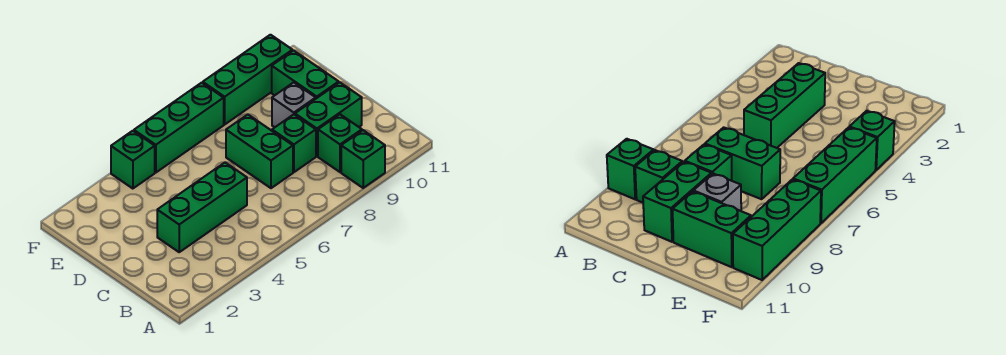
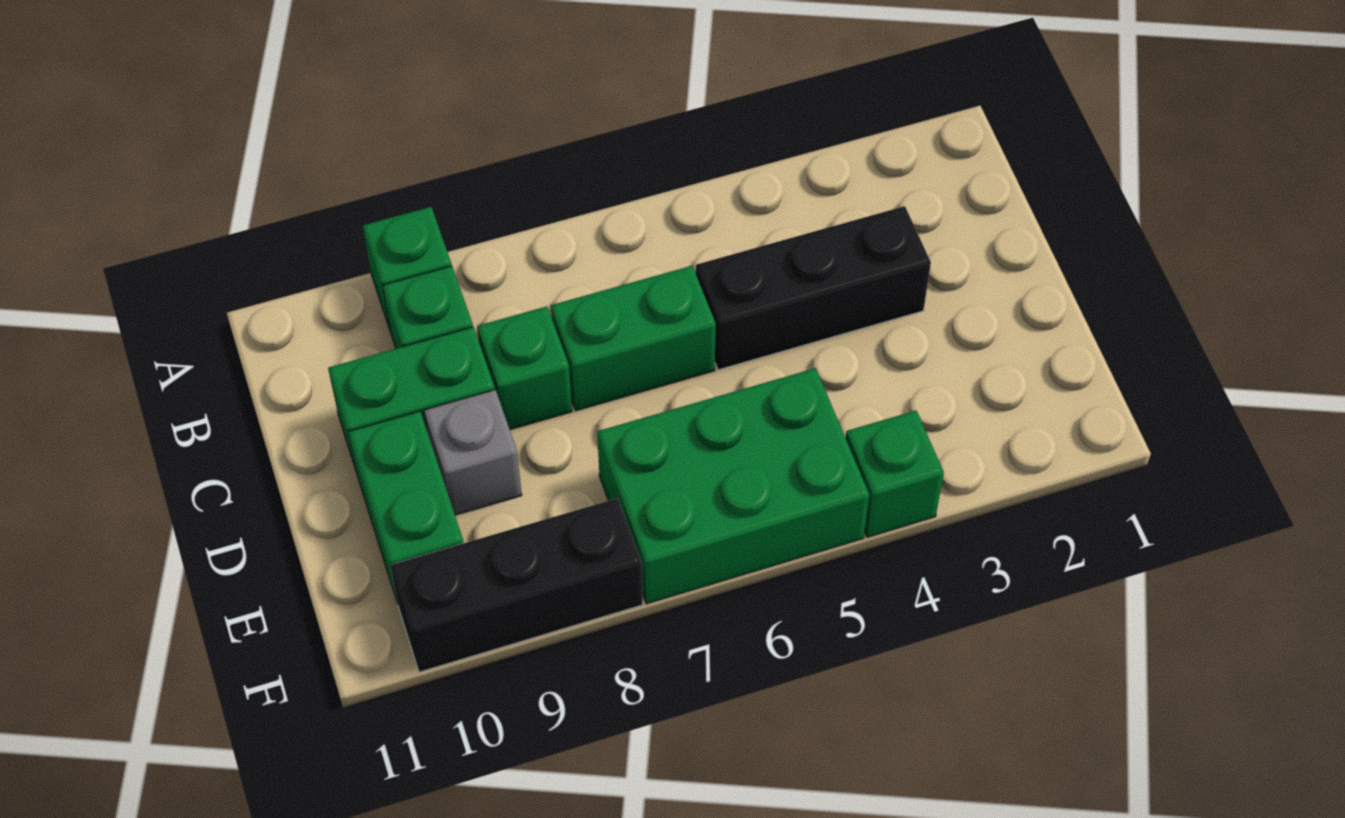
green 1x3 brick [157,162,247,252] -> black 1x3 brick [696,206,931,370]
green 1x2 brick [226,114,293,188] -> green 1x2 brick turned to [551,266,716,411]
green 1x3 brick [134,83,224,173] -> green 2x3 brick [597,368,869,604]
green 1x3 brick [203,35,292,124] -> black 1x3 brick [390,498,643,672]

